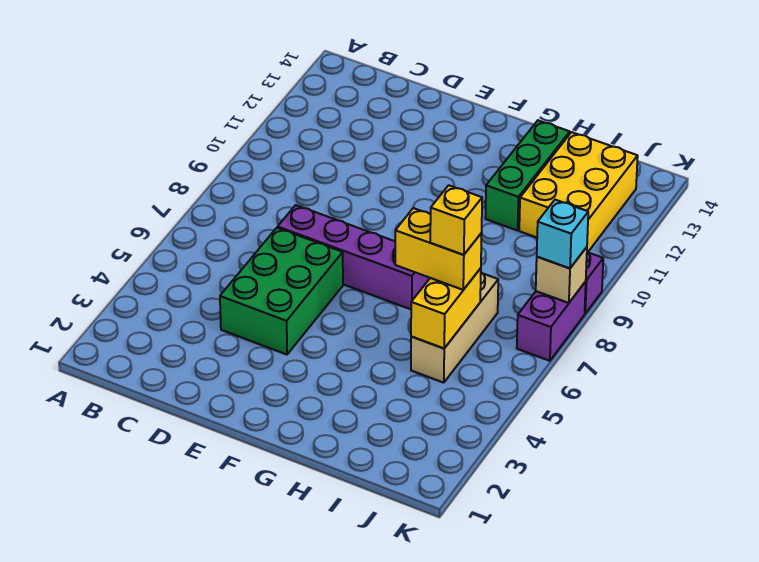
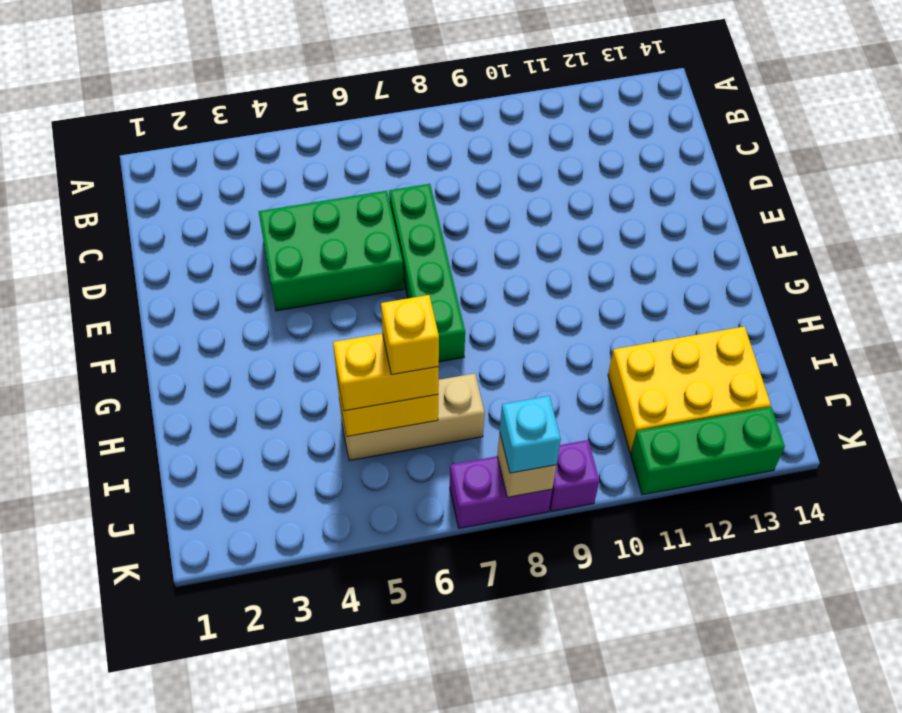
purple 1x4 brick [278,205,429,309] -> green 1x4 brick [389,184,465,362]
yellow 1x2 brick [395,208,482,290] -> yellow 1x2 brick turned to [333,334,439,411]
green 1x3 brick [485,120,570,230] -> green 1x3 brick moved to [631,407,785,495]

